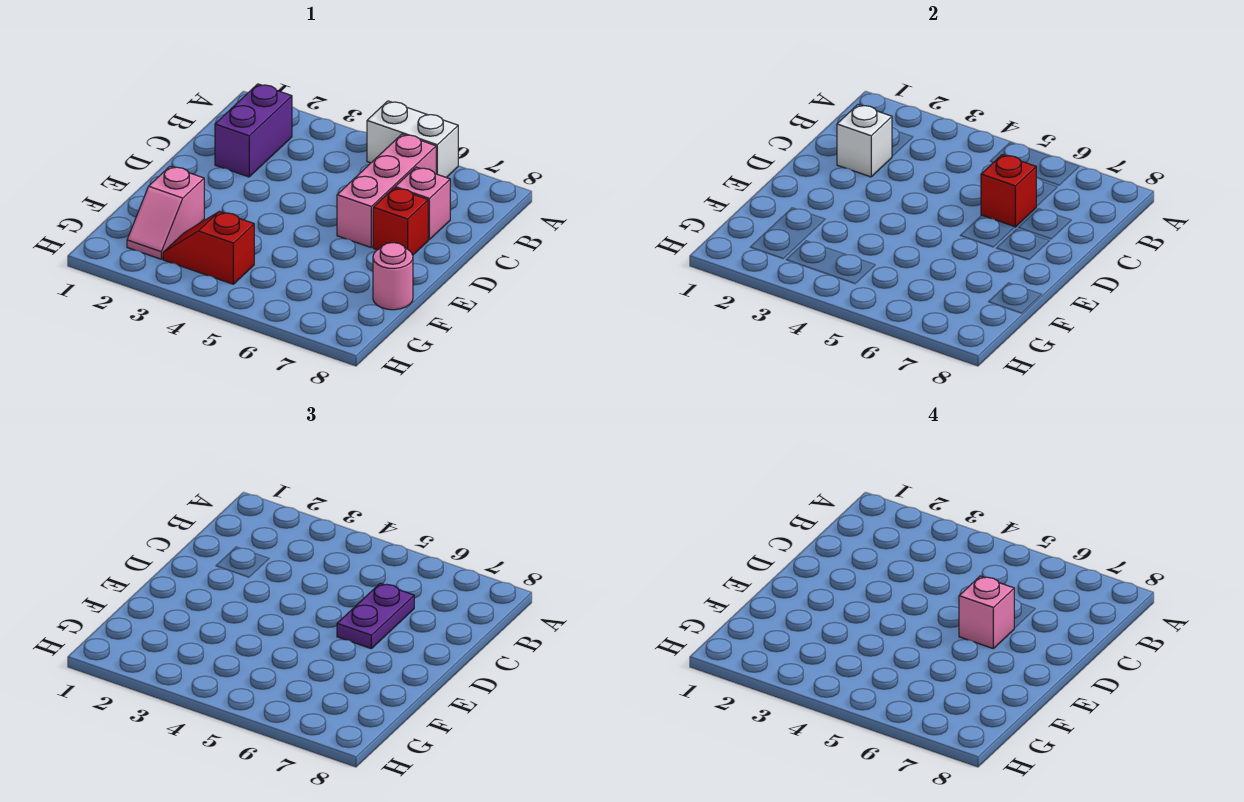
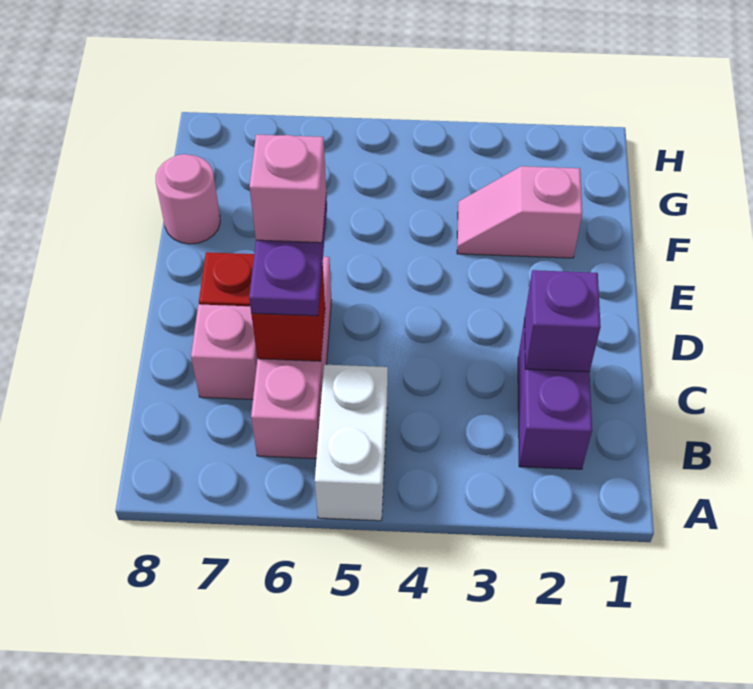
white 1x2 brick [367,101,458,178] -> white 1x2 brick turned to [315,365,388,521]
white 1x1 brick [837,105,892,177] -> purple 1x1 brick [525,270,601,372]
pink 1x2 slope [127,166,204,259] -> pink 1x2 slope turned to [457,166,582,258]
red 1x2 slope [163,212,254,284] -> none

